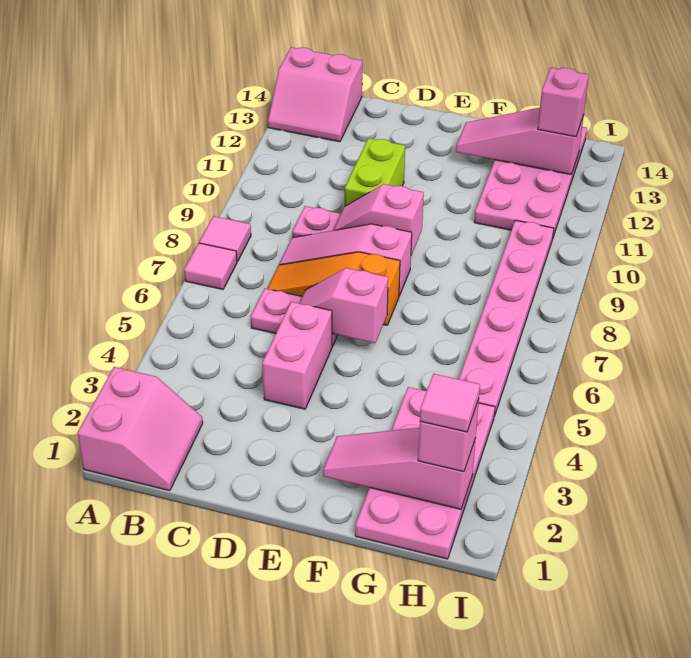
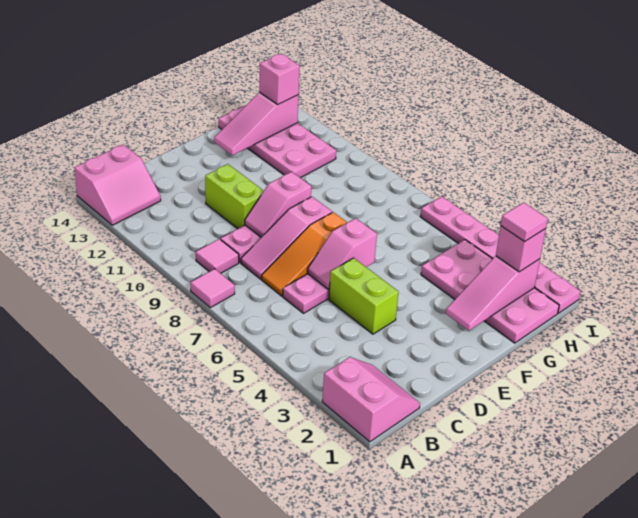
pink 1x1 tile [184,243,237,289] -> pink 1x1 tile moved to [196,239,239,273]
pink 1x2 brick [262,302,332,409] -> lime 1x2 brick [329,258,398,334]
pink 1x6 plate [459,220,554,417] -> pink 1x6 plate moved to [420,196,580,313]

